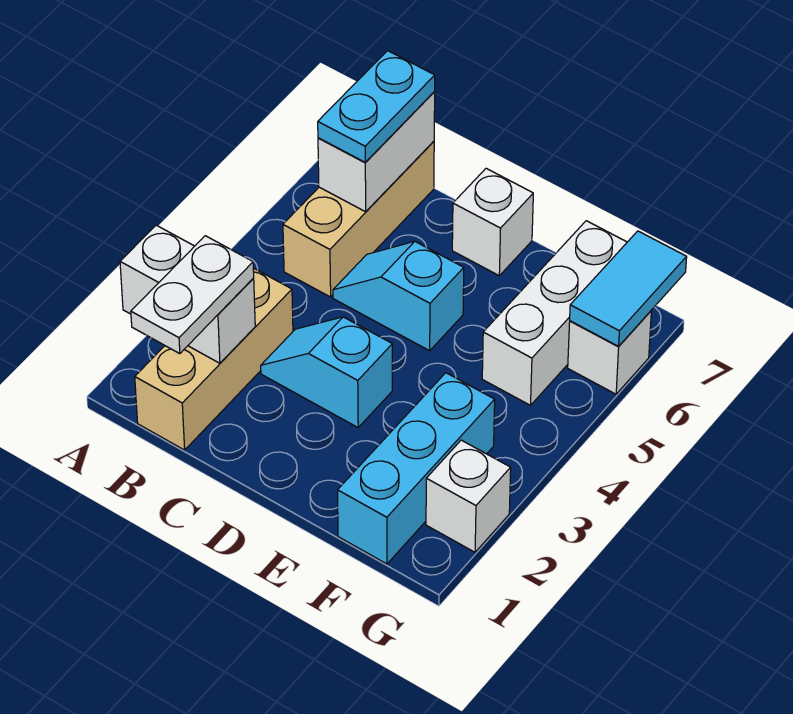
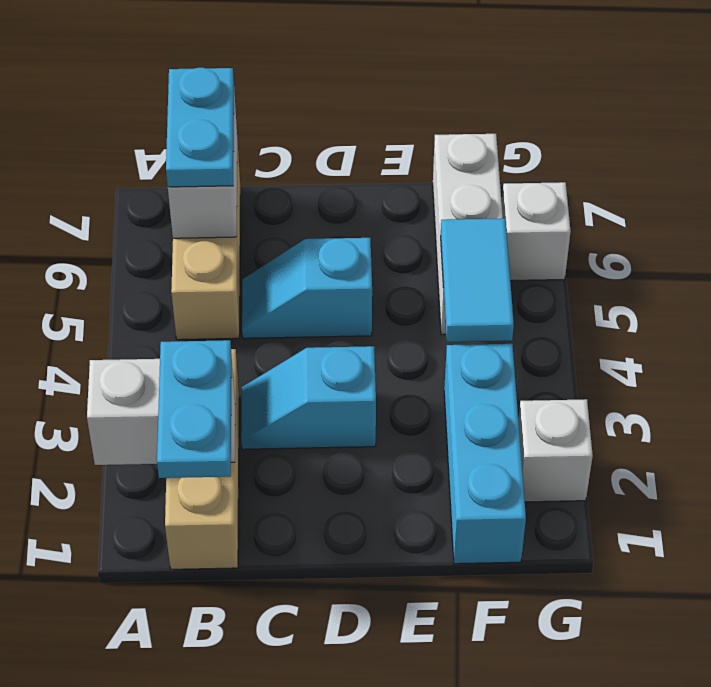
white 1x2 plate [131,236,254,354] -> cyan 1x2 plate [157,340,232,478]
white 1x1 brick [452,168,533,276] -> none
cyan 1x2 tile [570,231,687,346] -> cyan 1x2 tile moved to [441,218,514,342]

